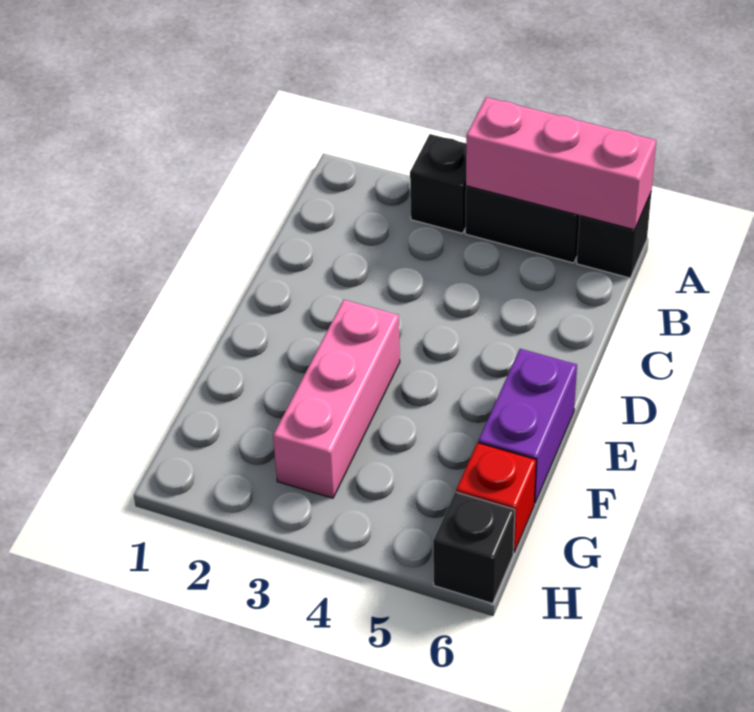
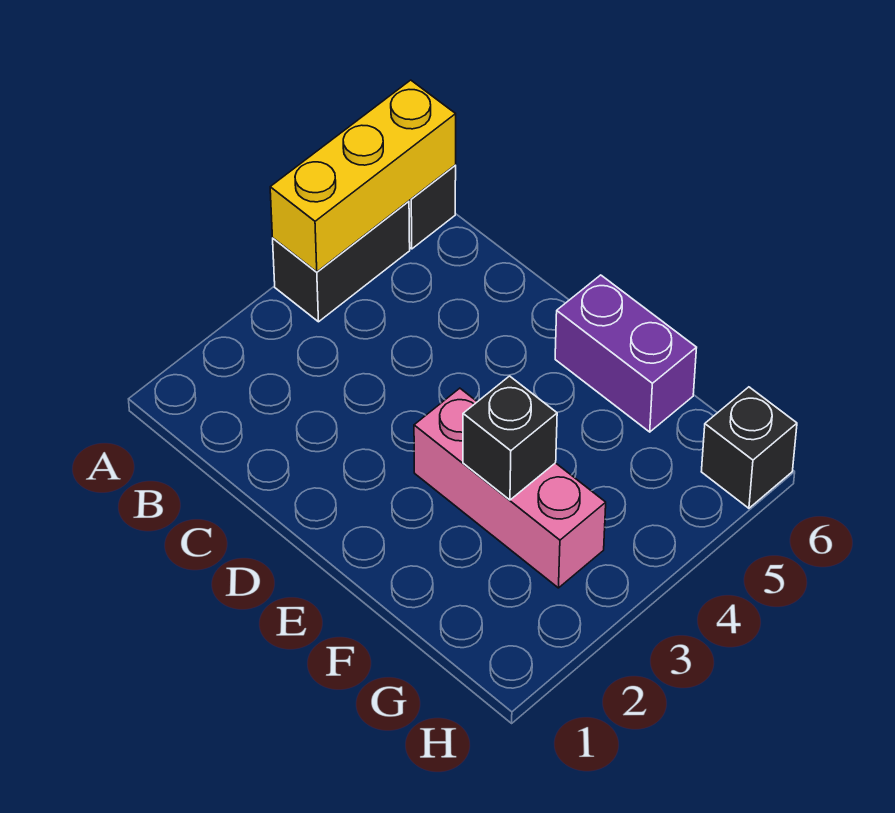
black 1x1 brick [410,134,466,233] -> black 1x1 brick moved to [463,376,557,500]
pink 1x3 brick [466,97,656,230] -> yellow 1x3 brick [270,80,456,272]
red 1x1 brick [456,443,536,553] -> none

